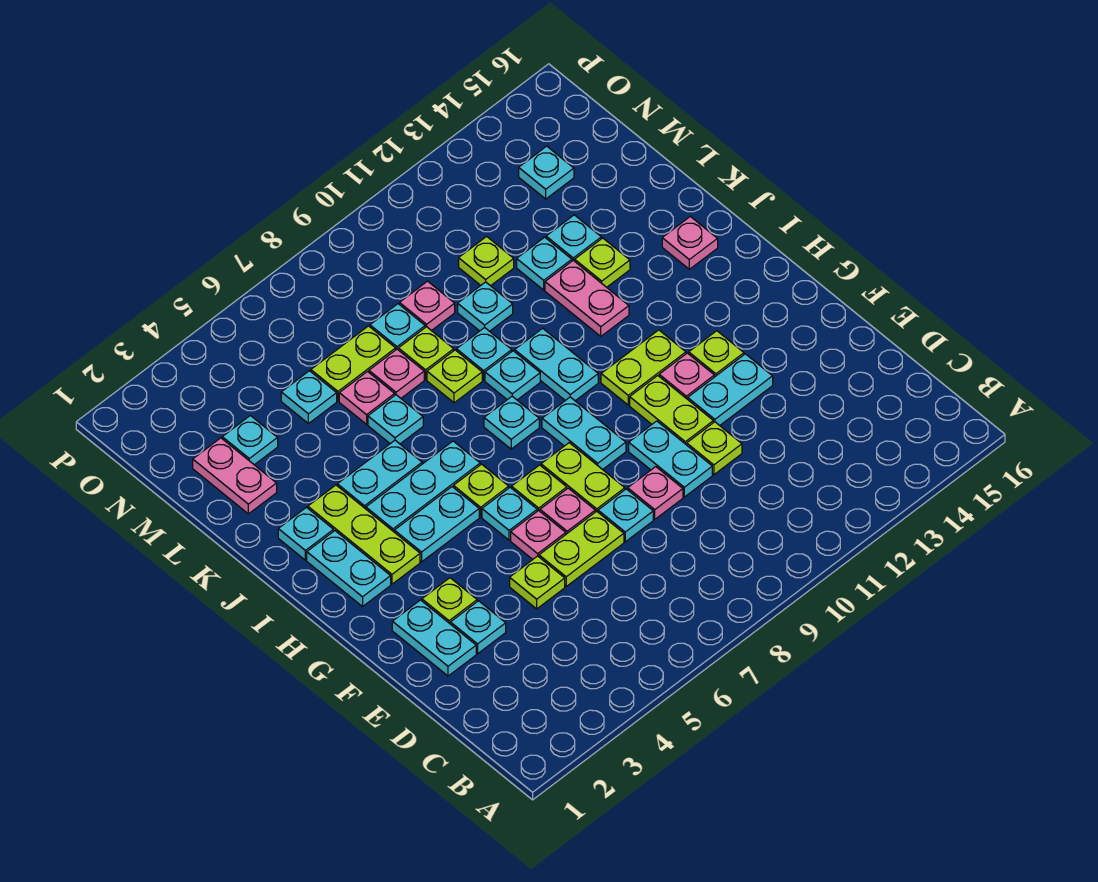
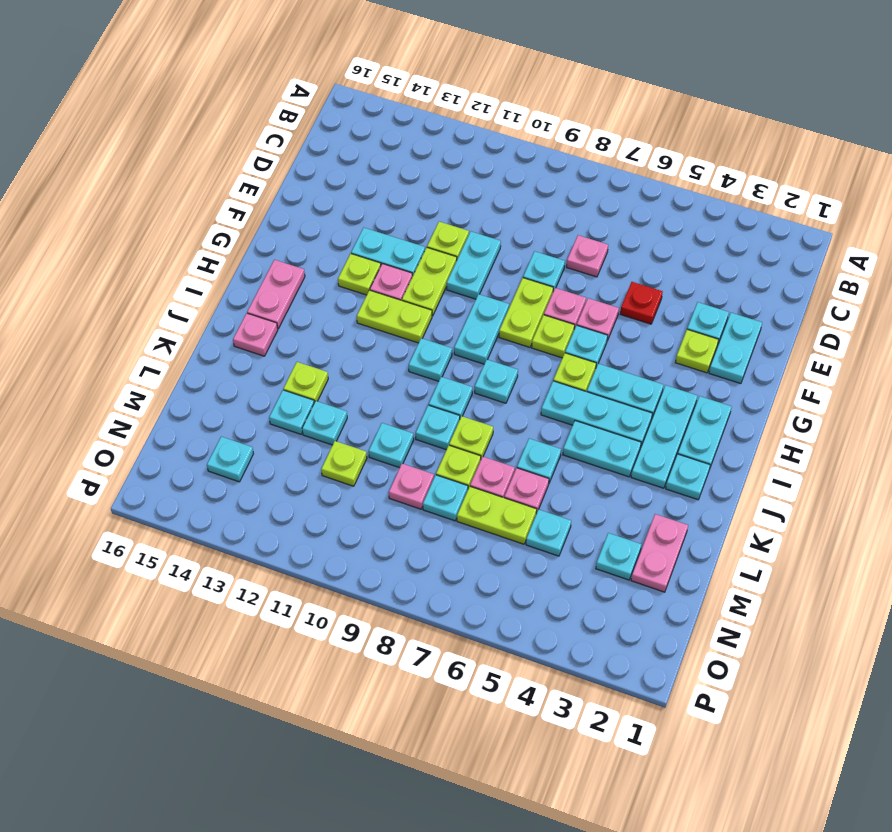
lime 1x1 plate [510,556,565,609] -> red 1x1 plate [620,282,663,324]
lime 1x2 plate [539,511,624,586] -> none
pink 1x1 plate [628,467,683,519] -> pink 1x1 plate moved to [566,235,608,277]
lime 1x3 plate [308,485,420,584] -> cyan 1x3 plate [631,385,697,488]
cyan 1x2 plate [515,328,598,401] -> cyan 1x1 plate [409,338,452,381]
pink 1x2 plate [545,261,629,336] -> pink 1x2 plate moved to [247,260,305,329]

